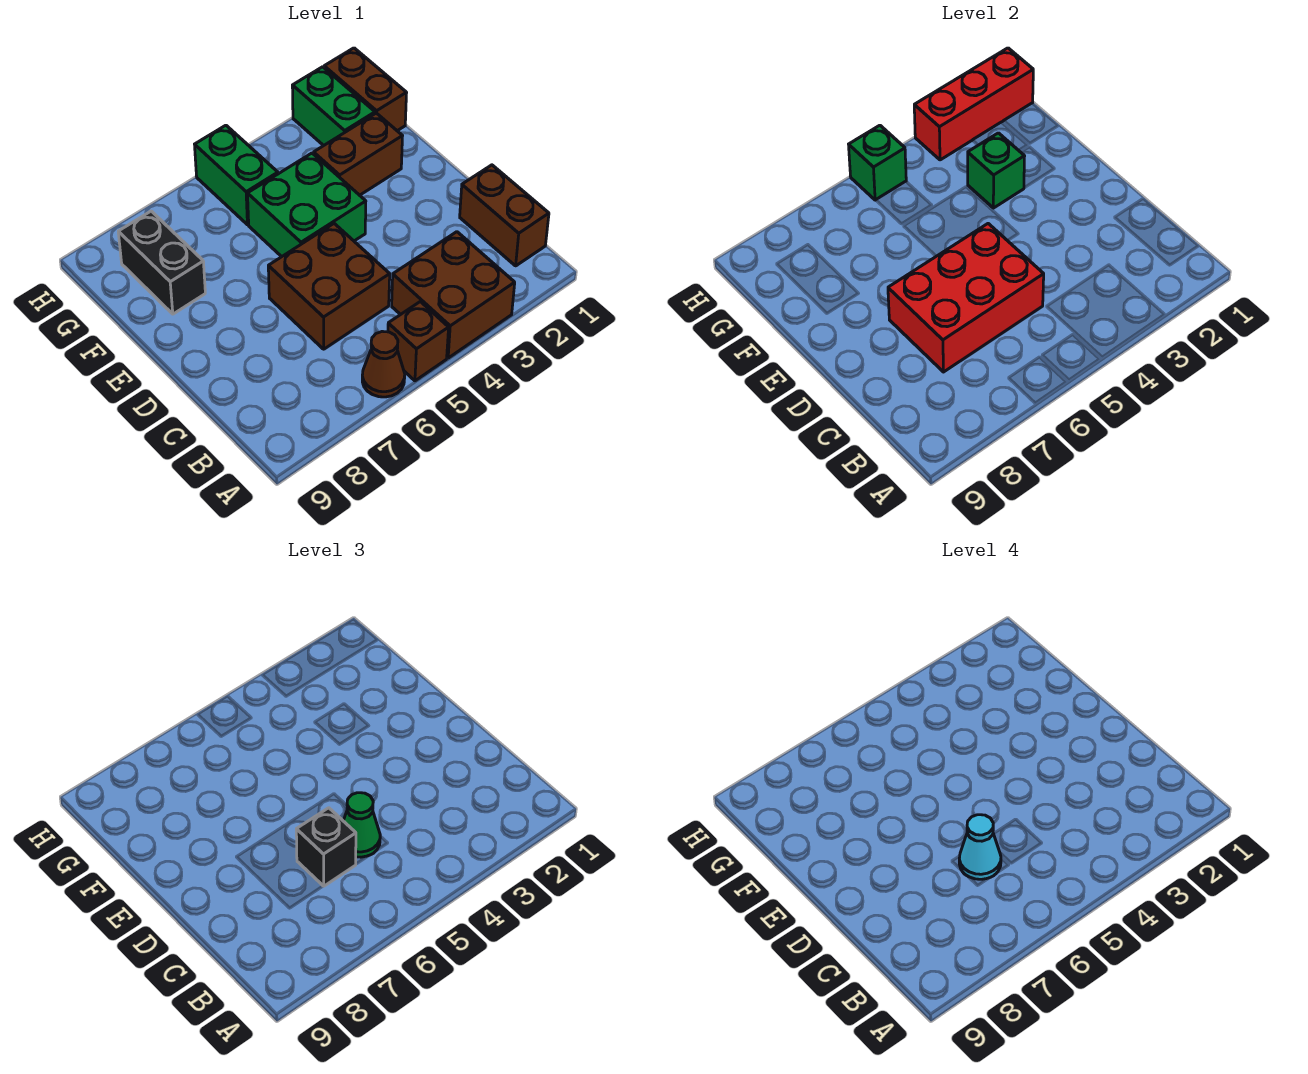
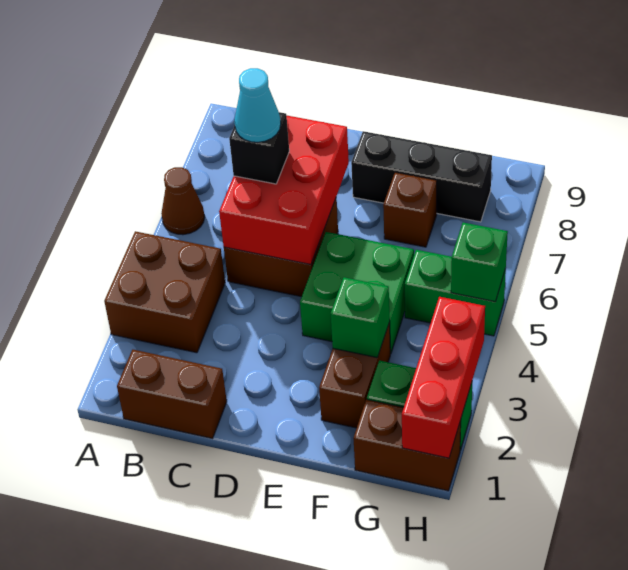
brown 1x1 brick [388,302,449,381] -> brown 1x1 brick moved to [383,172,437,247]
green 1x1 cone [343,793,380,857] -> none
black 1x2 brick [118,211,205,314] -> black 1x3 brick [351,131,492,222]

